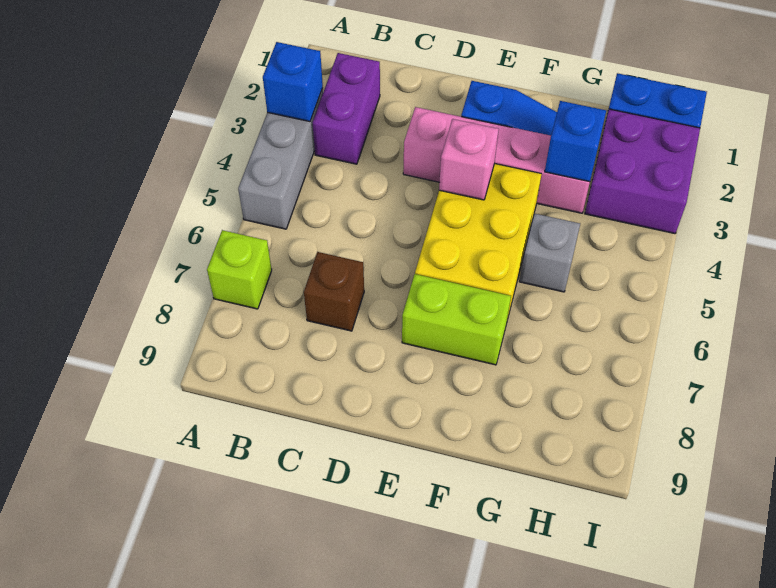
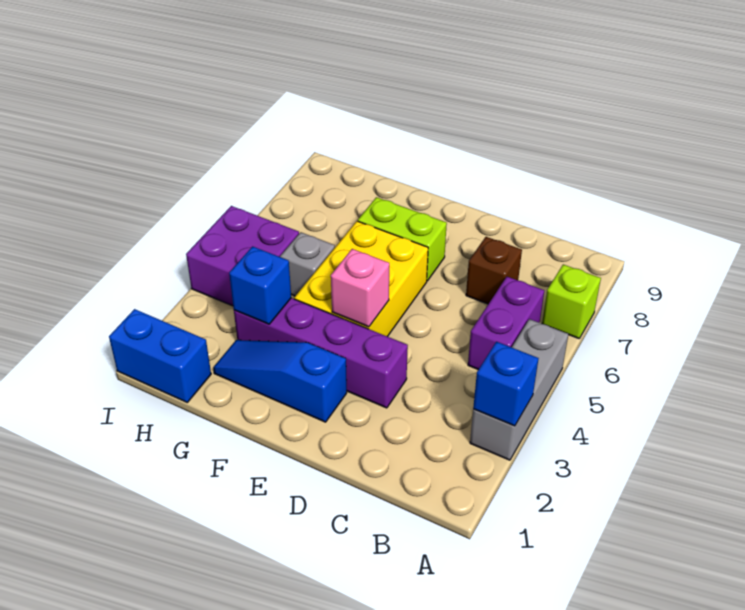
purple 1x2 brick [313,53,380,164] -> purple 1x2 brick moved to [468,277,544,370]
pink 1x4 brick [403,107,590,213] -> purple 1x4 brick [234,298,408,408]
purple 2x2 brick [585,109,700,234] -> purple 2x2 brick moved to [186,206,299,306]

